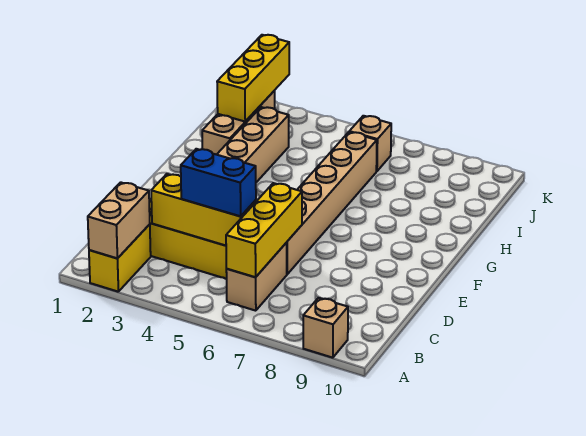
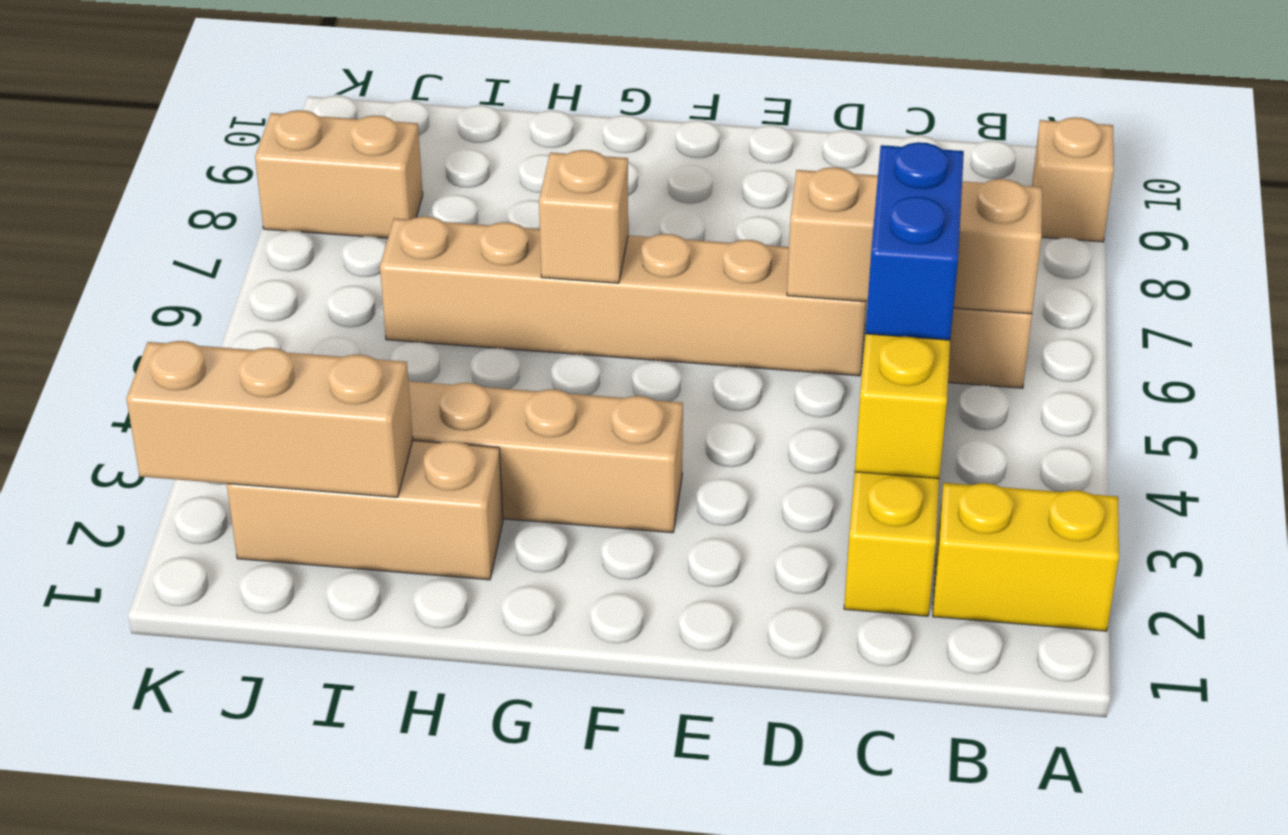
tan 1x2 brick [88,182,150,258] -> tan 1x2 brick moved to [255,110,423,238]
yellow 1x3 brick [226,183,302,277] -> tan 1x3 brick [787,167,1042,314]
yellow 1x3 brick [217,35,289,122] -> tan 1x3 brick [126,341,413,497]
tan 1x1 brick [349,116,391,171] -> tan 1x1 brick moved to [539,150,628,283]

